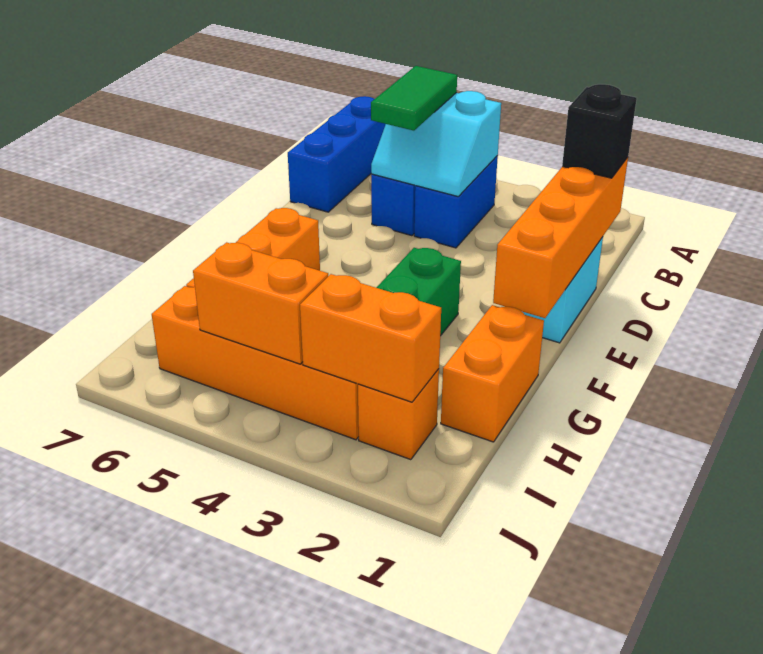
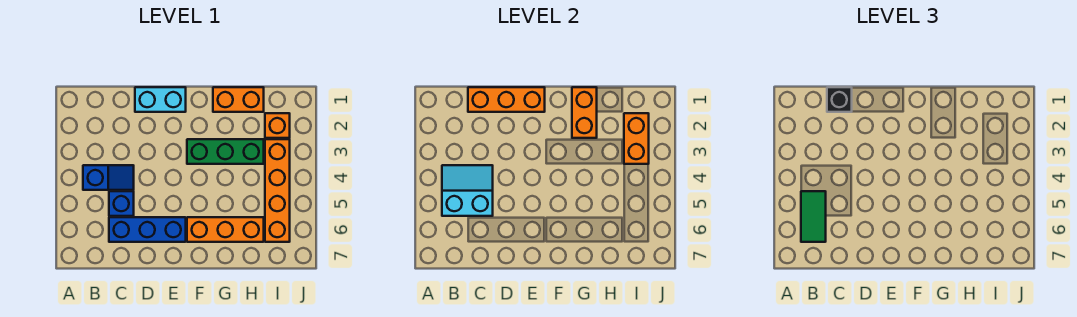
blue 1x3 brick [288,96,386,212] -> blue 1x3 brick moved to [109,217,186,242]
blue 1x2 brick [414,156,498,248] -> blue 1x2 slope [83,165,134,190]
cyan 2x2 slope [371,91,501,197] -> cyan 2x2 slope turned to [442,165,493,216]
green 1x2 tile [371,66,457,131] -> green 1x2 tile turned to [801,191,826,242]
orange 1x4 brick [493,157,628,318] -> orange 1x3 brick [468,87,545,112]
orange 1x2 brick [193,242,328,364] -> orange 1x2 brick moved to [572,87,597,138]

